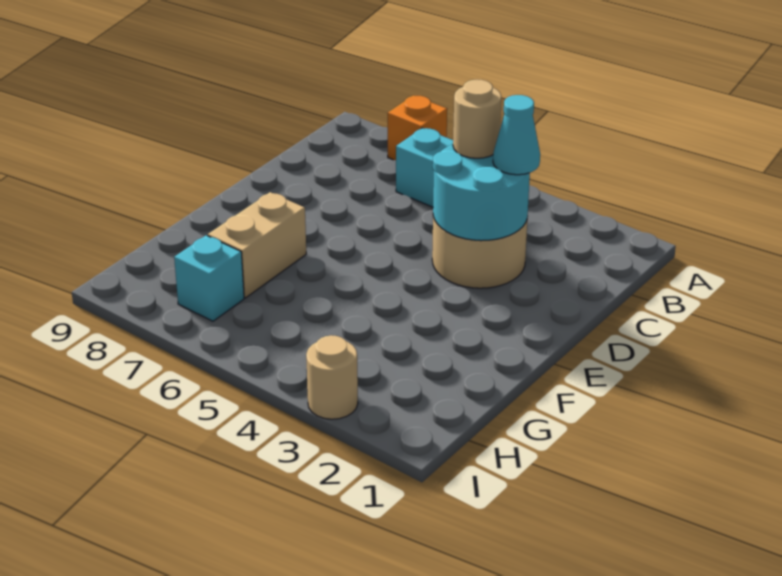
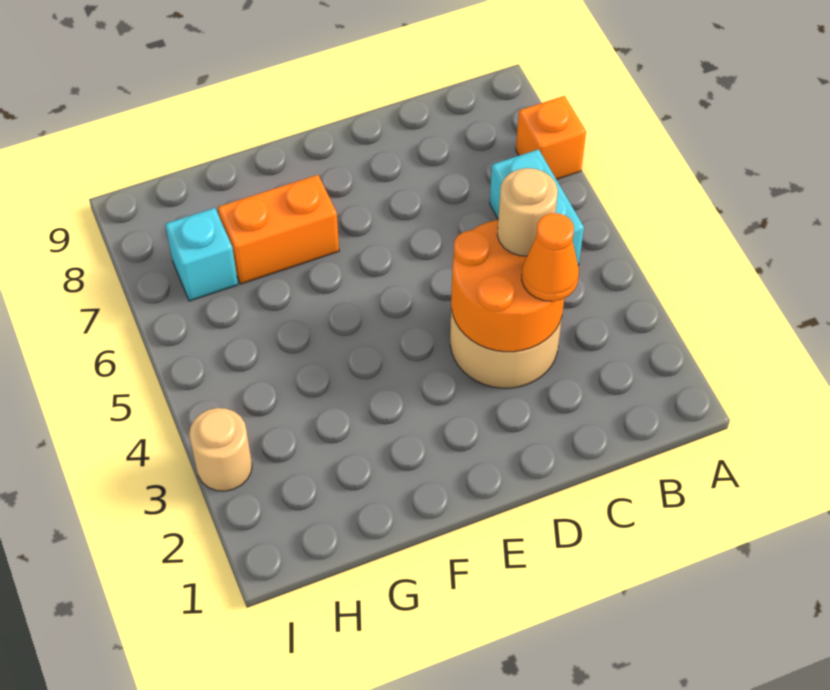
cyan 2x2 round brick [433,144,530,241] -> orange 2x2 round brick [451,220,564,352]
cyan 1x1 cone [493,95,540,175] -> orange 1x1 cone [522,213,579,301]
tan 1x2 brick [208,192,306,298] -> orange 1x2 brick [218,175,339,284]

